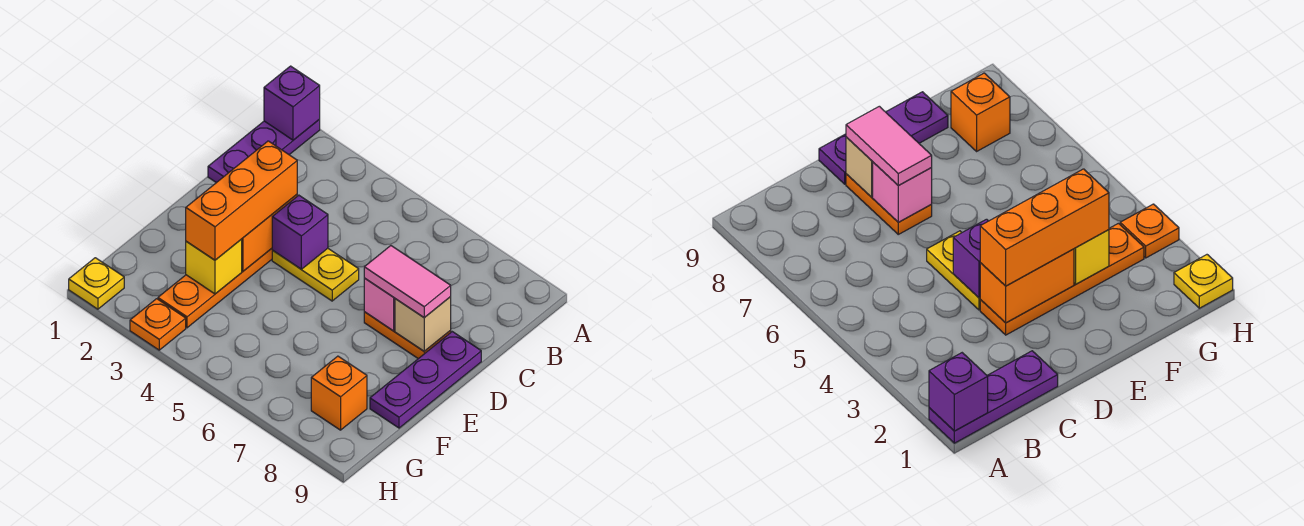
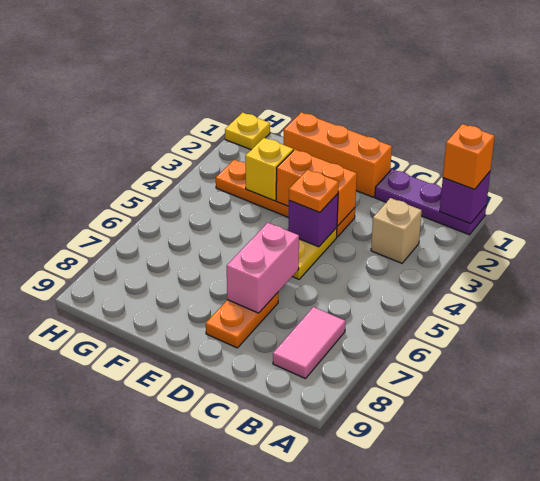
orange 1x3 brick [186,141,297,260] -> orange 1x3 brick moved to [284,112,392,197]
pink 1x1 brick [364,278,395,331] -> pink 1x2 brick [227,223,299,313]
pink 1x2 tile [364,246,451,318] -> pink 1x2 tile moved to [273,307,346,379]
tan 1x1 brick [395,297,451,351] -> tan 1x1 brick moved to [371,198,422,263]
purple 1x3 plate [370,332,481,428] -> none
orange 1x1 brick [311,356,367,430] -> orange 1x1 brick moved to [443,124,495,189]
orange 1x1 plate [130,299,186,350] -> orange 1x1 plate moved to [289,170,339,213]

